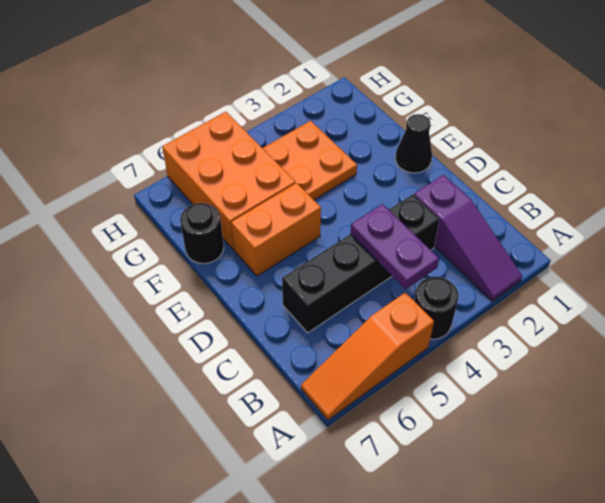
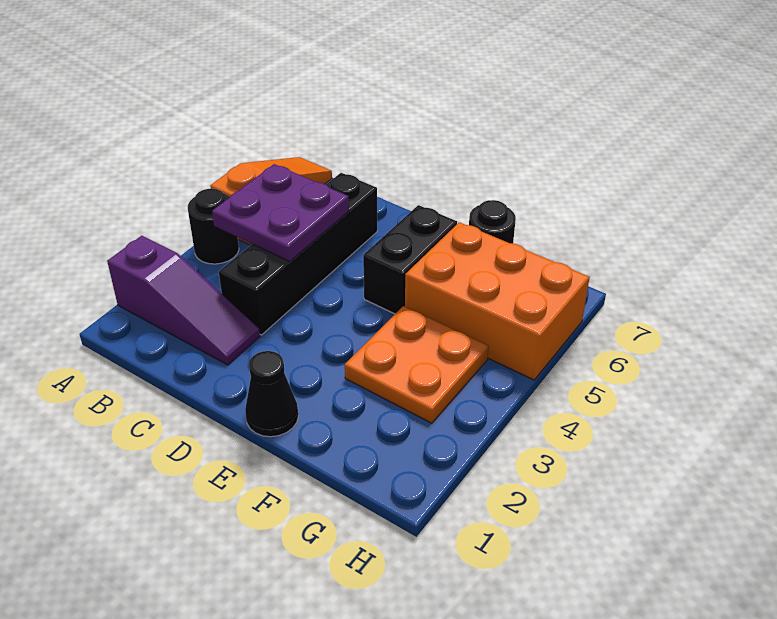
purple 1x3 slope [414,175,522,301] -> purple 1x3 slope turned to [107,236,260,365]
purple 1x2 plate [350,204,439,289] -> purple 2x2 plate [212,164,349,261]
orange 1x2 brick [231,183,321,276] -> black 1x2 brick [363,205,457,314]

